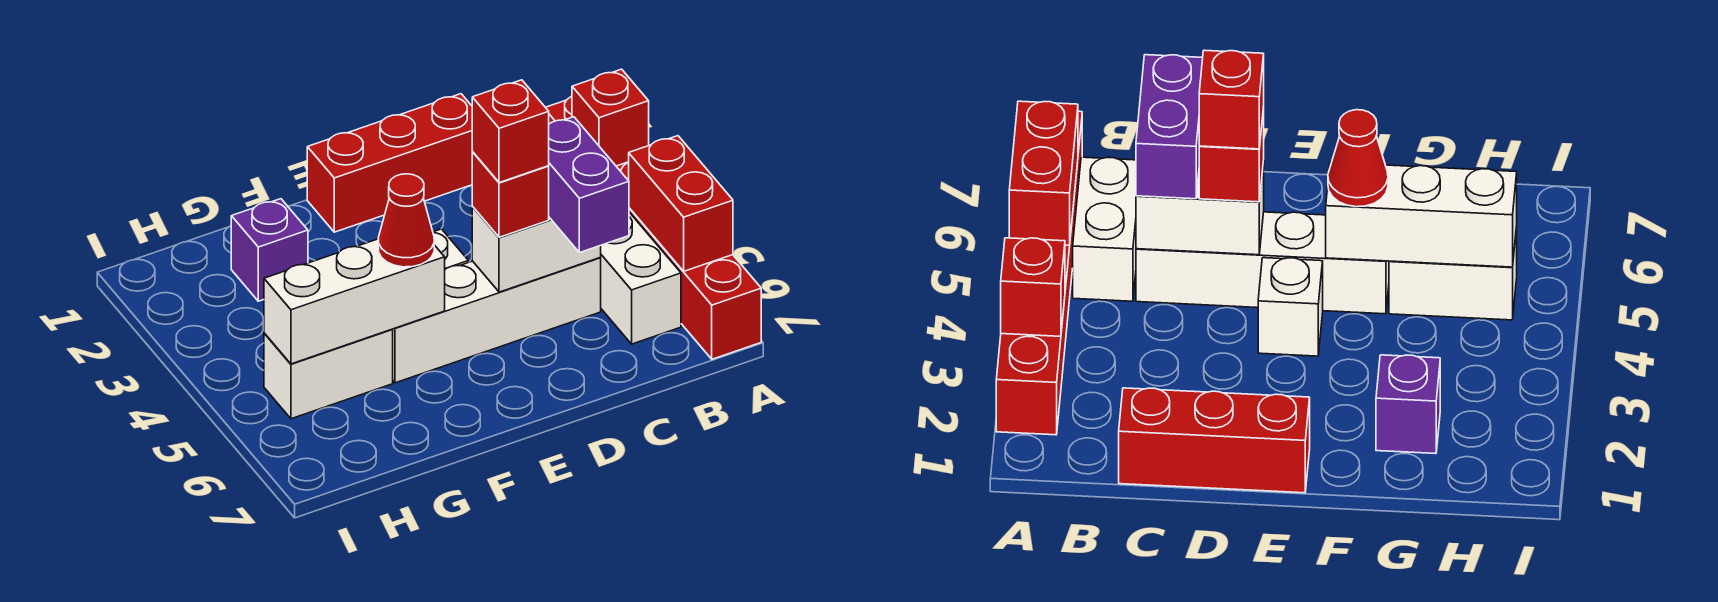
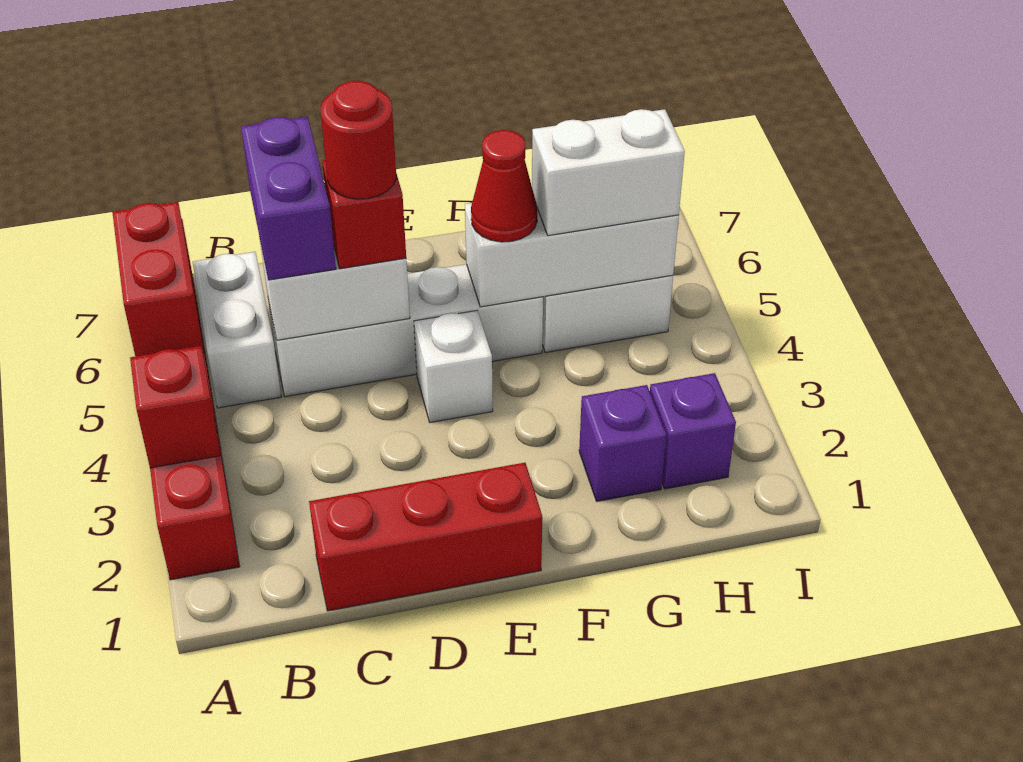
red 1x1 brick [472,80,549,183] -> red 1x1 round brick [321,81,396,199]
none -> white 1x2 brick [532,109,685,236]
none -> purple 1x1 brick [650,373,736,489]

